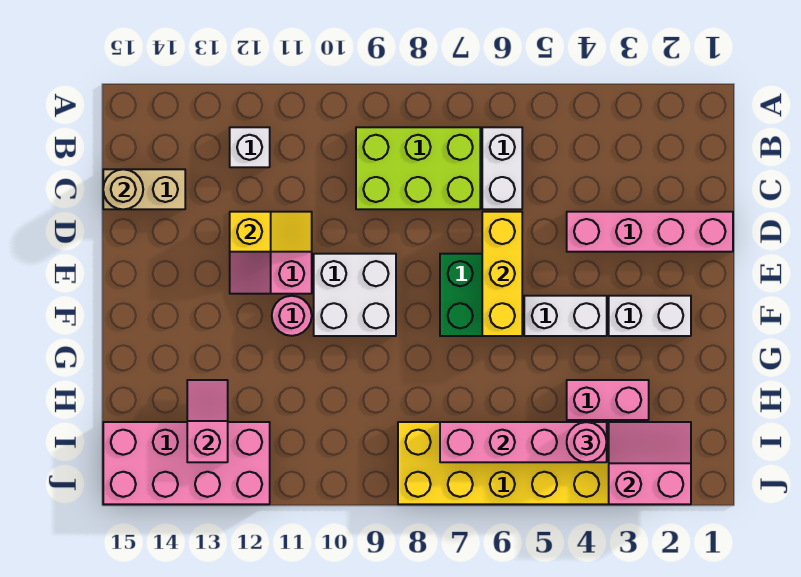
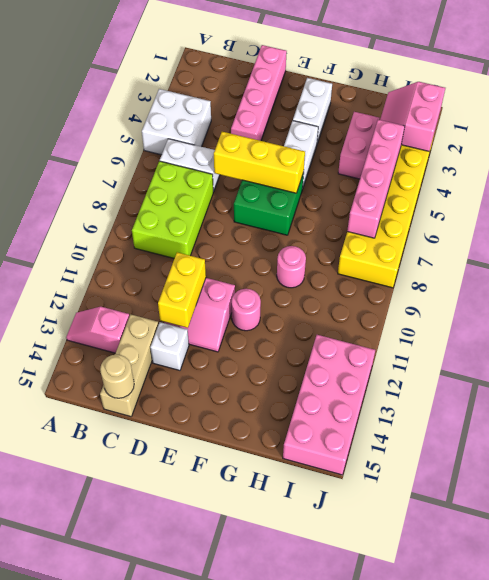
white 1x1 brick [230,127,270,167] -> white 1x1 brick moved to [150,322,189,370]
tan 1x2 brick [103,169,185,209] -> tan 1x3 brick [100,314,159,417]
yellow 1x2 slope [230,212,312,252] -> yellow 1x2 brick [158,252,206,328]
white 2x2 brick [314,254,396,336] -> white 2x2 brick moved to [142,89,211,155]
pink 1x2 slope [187,380,228,462] -> pink 1x2 slope moved to [66,307,129,353]
pink 1x1 round brick [567,422,607,462] -> pink 1x1 round brick moved to [277,246,306,288]

